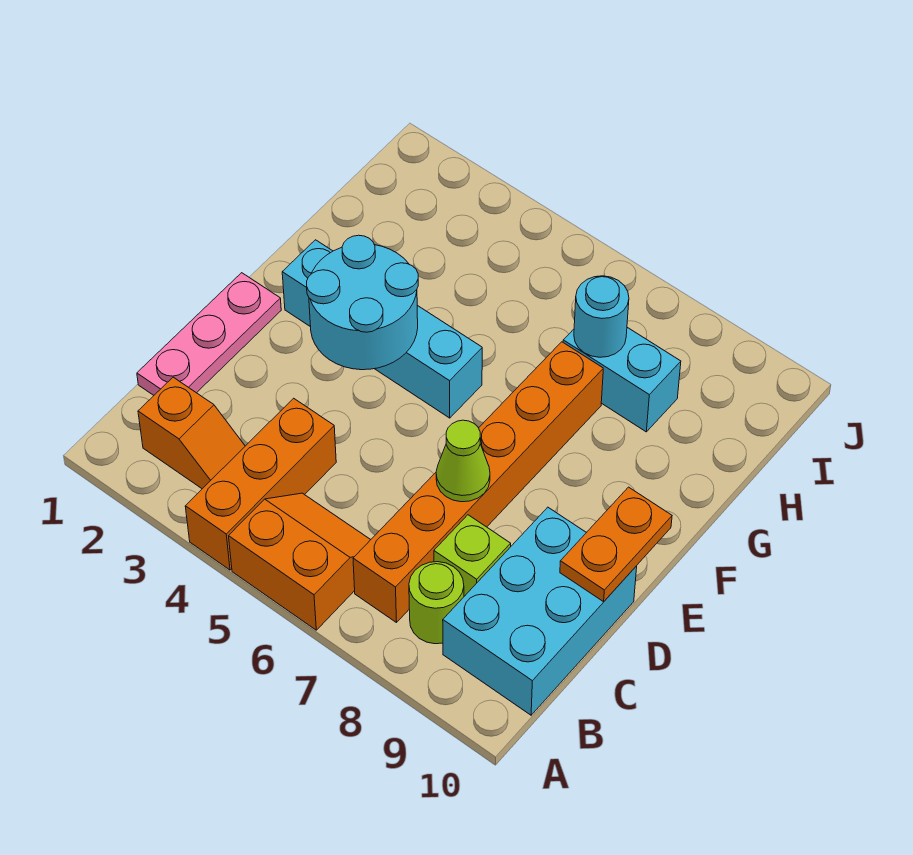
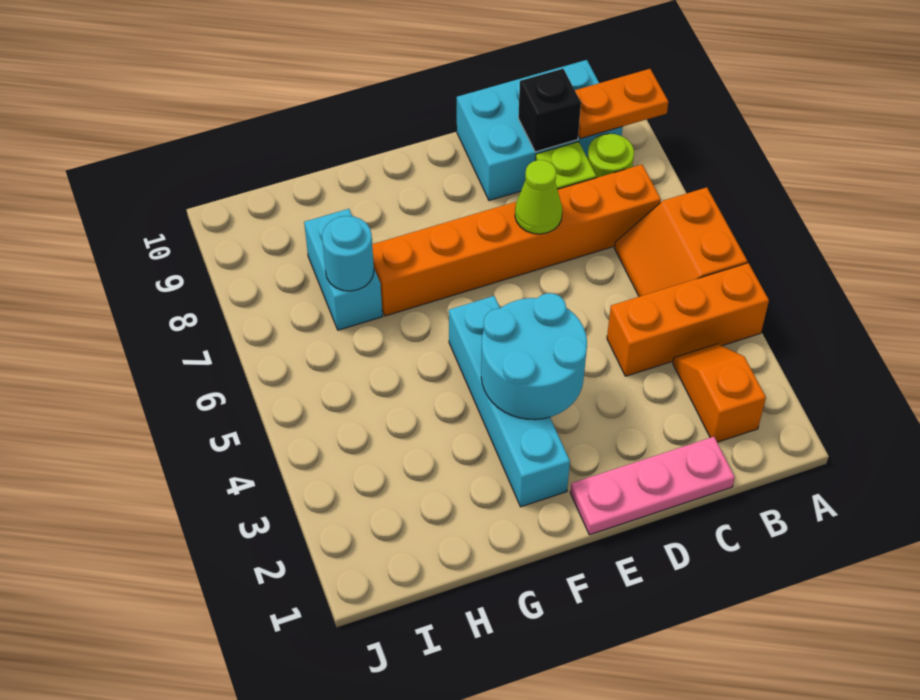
none -> black 1x1 brick [518,69,581,152]
orange 1x2 plate [560,487,672,602] -> orange 1x2 plate moved to [575,69,668,139]

